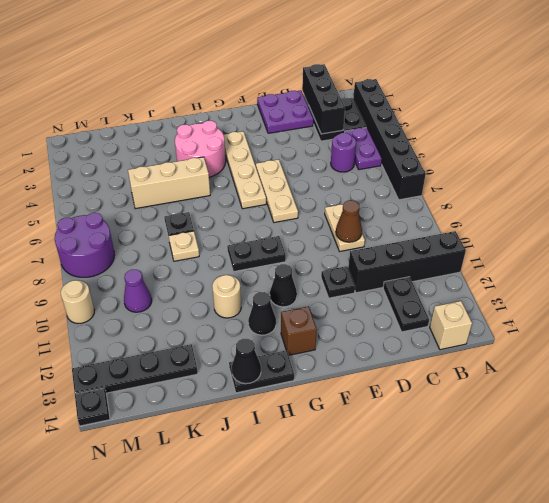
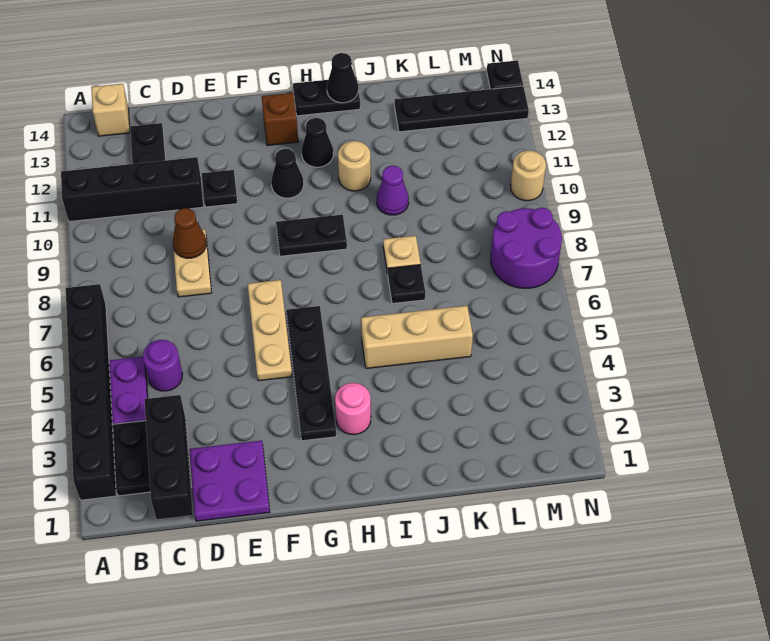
tan 1x4 plate [223,131,266,209] -> black 1x4 plate [286,306,336,441]
pink 2x2 round brick [175,121,226,177] -> pink 1x1 round brick [335,383,371,435]
purple 1x1 cone [124,270,152,312] -> purple 1x1 cone moved to [377,166,409,215]

